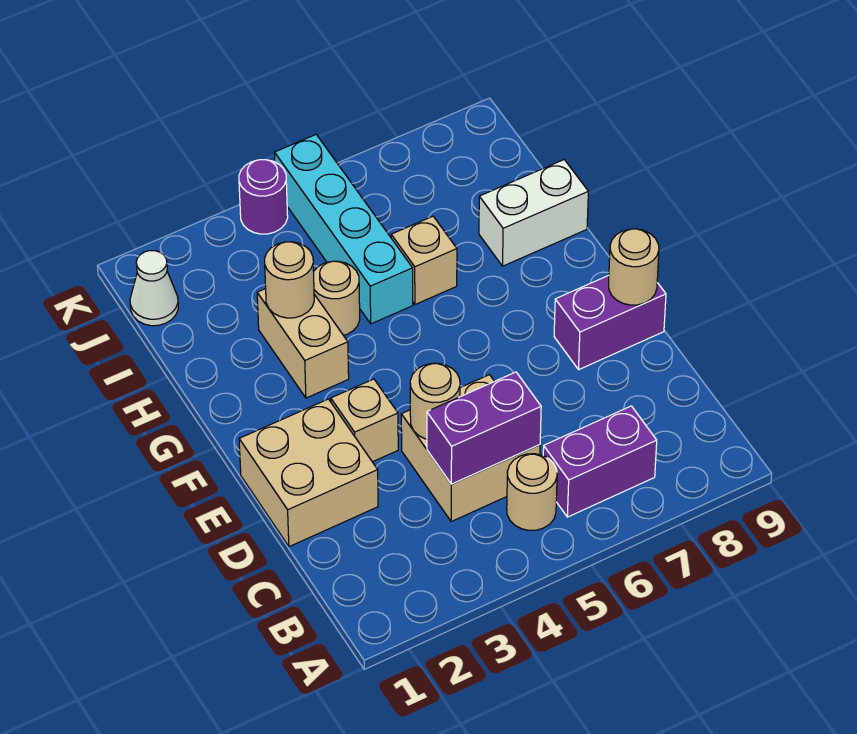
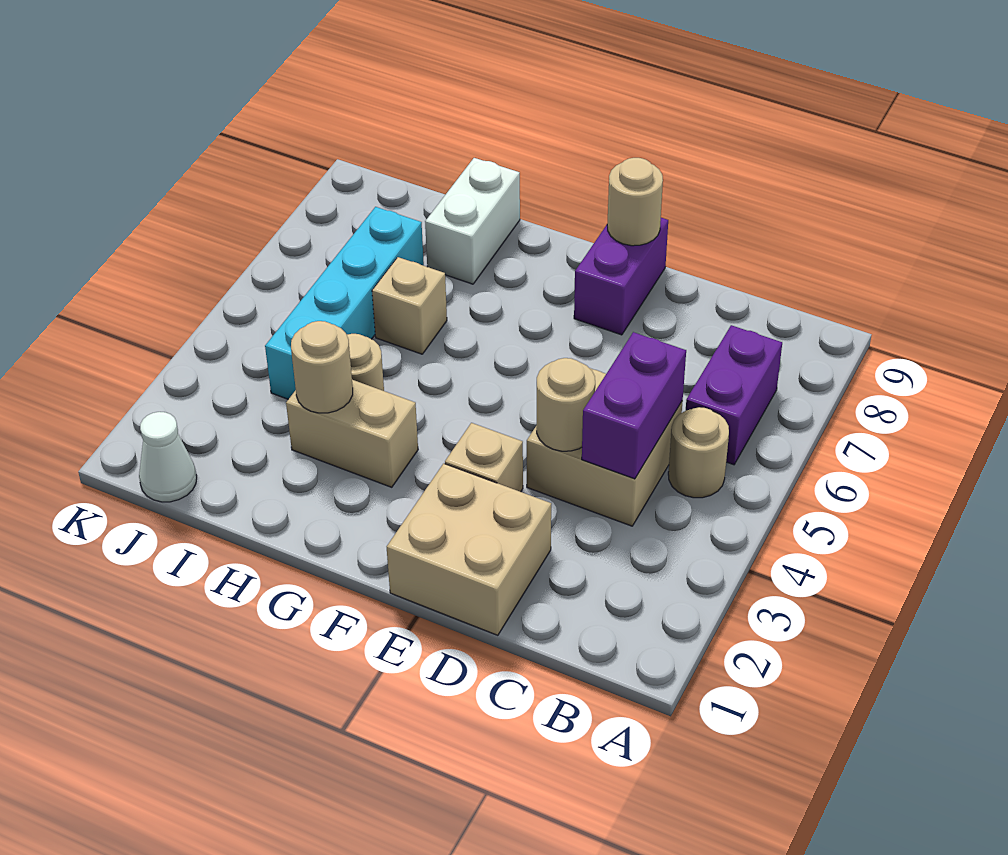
cyan 1x4 brick [275,135,413,324] -> cyan 1x4 brick turned to [265,207,424,399]
purple 1x1 round brick [239,160,288,234] -> none

